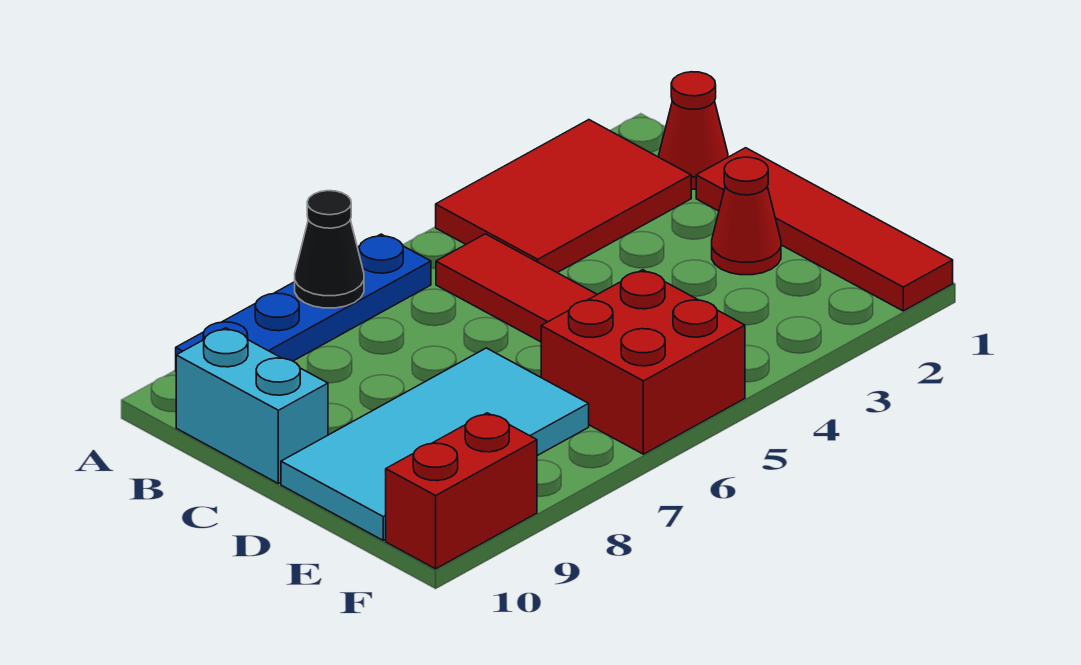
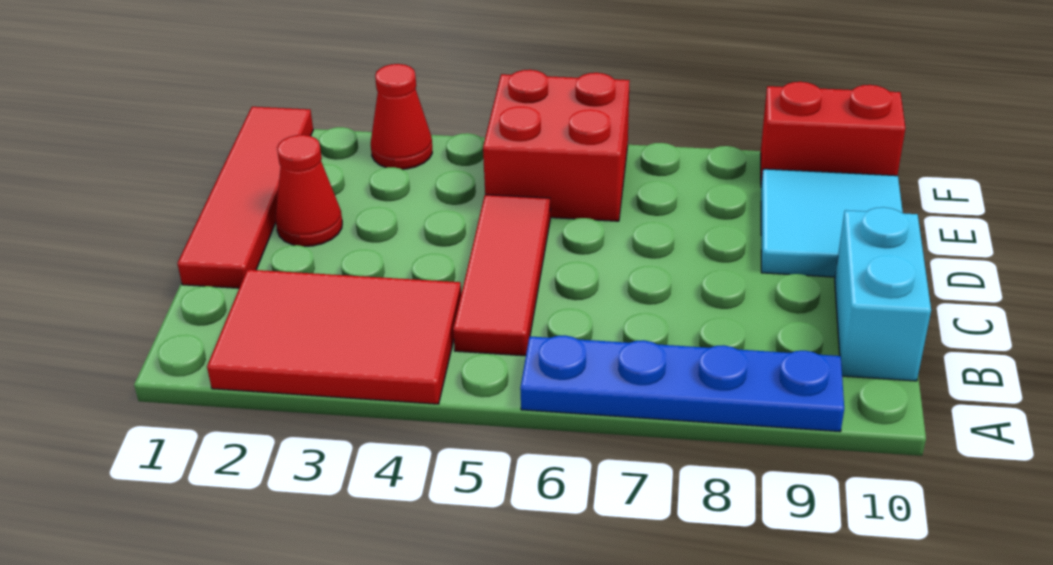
black 1x1 cone [295,191,364,308] -> none
red 1x1 cone [659,72,728,189] -> red 1x1 cone moved to [371,64,432,169]
cyan 2x4 tile [281,348,589,540] -> cyan 2x2 tile [761,169,903,277]

